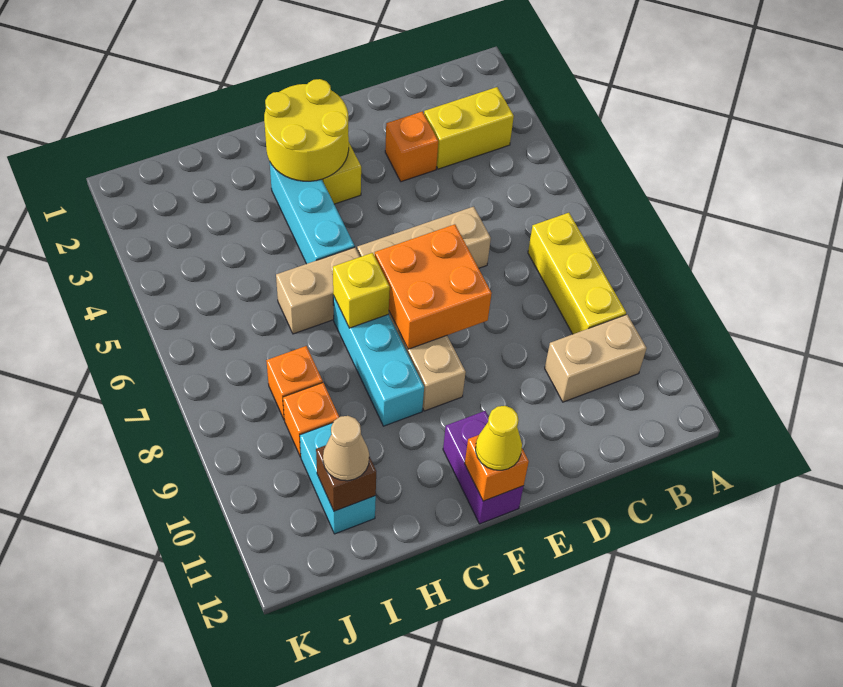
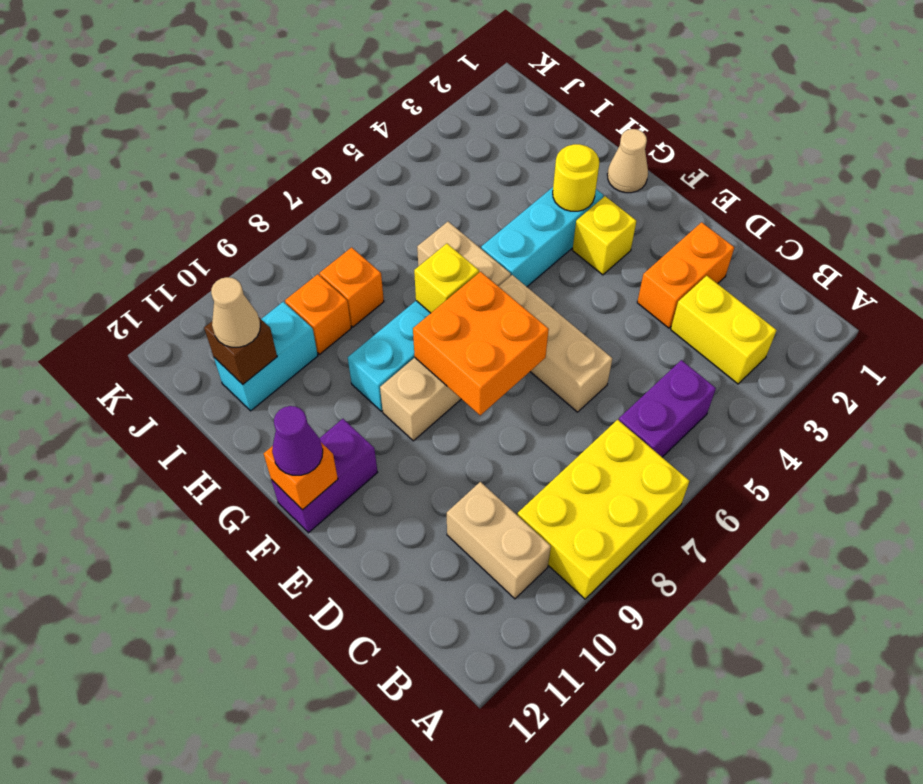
none -> purple 1x2 brick [619,360,716,457]
yellow 1x3 brick [528,213,626,334] -> yellow 2x3 brick [517,420,690,599]
orange 1x1 brick [385,112,438,182] -> orange 1x2 brick [637,222,734,328]
yellow 2x2 round brick [264,79,349,181] -> yellow 1x1 round brick [553,144,599,211]
yellow 1x1 cone [476,406,522,470] -> purple 1x1 cone [272,406,323,475]
none -> tan 1x1 cone [607,129,648,193]

